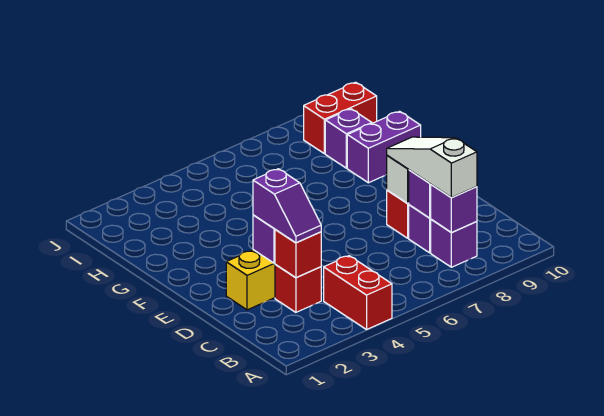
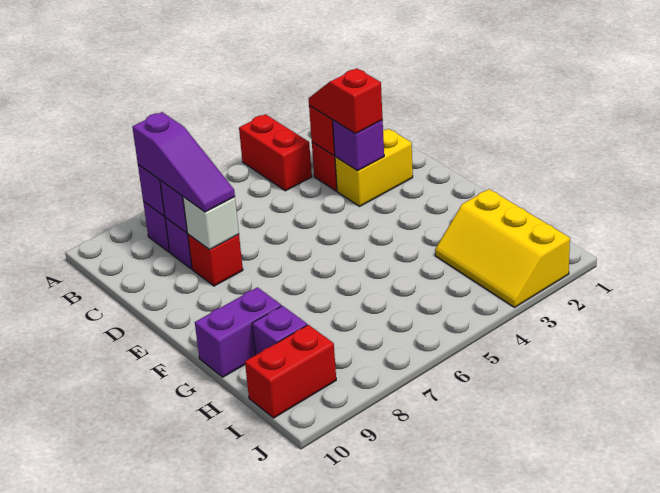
white 1x3 slope [387,137,477,198] -> purple 1x3 slope [132,112,235,212]
purple 1x2 slope [253,169,321,243] -> red 1x2 slope [308,68,383,134]
none -> yellow 2x3 slope [435,189,570,307]

